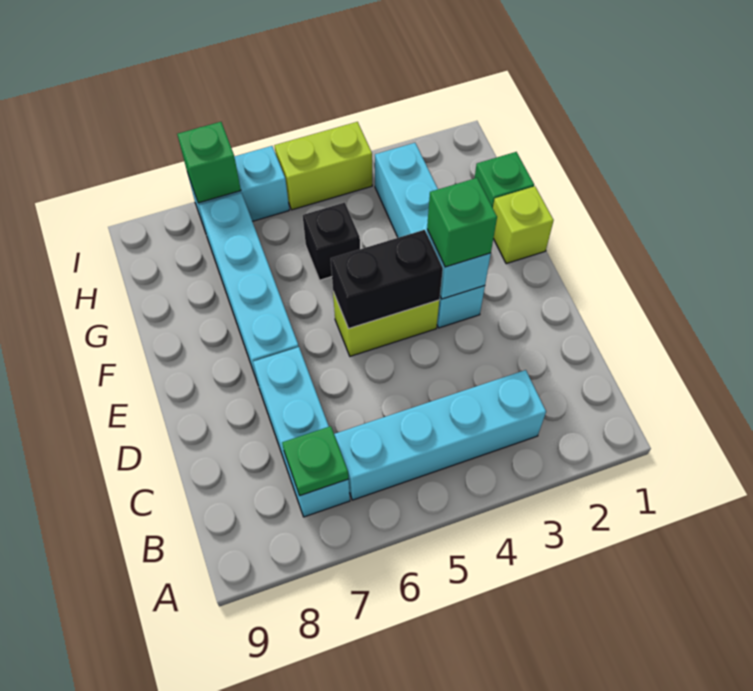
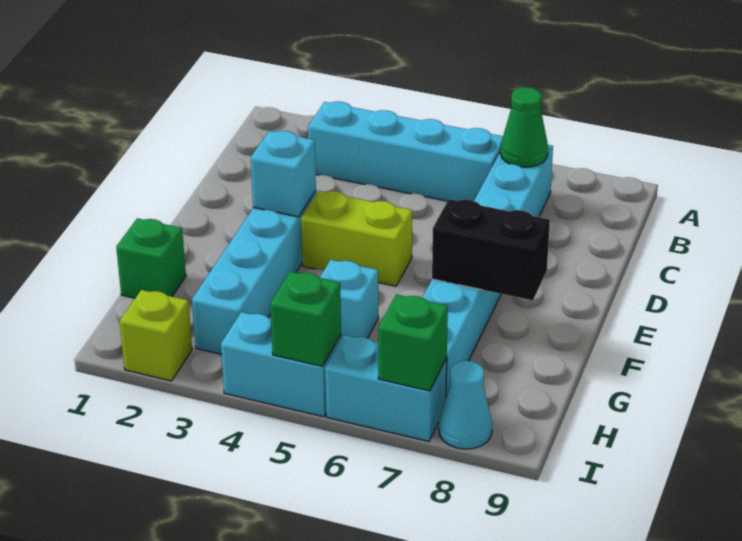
green 1x1 plate [282,426,348,496] -> green 1x1 cone [500,87,548,167]
green 1x1 brick [427,178,497,267] -> green 1x1 brick moved to [270,272,341,366]
black 1x2 brick [331,230,443,329] -> black 1x2 brick moved to [432,199,550,301]
lime 1x1 brick [493,186,554,264] -> lime 1x1 brick moved to [120,290,192,381]
black 1x1 brick [303,202,360,280] -> cyan 1x1 brick [320,260,378,339]
lime 1x2 brick [274,122,372,210] -> cyan 1x2 brick [221,312,341,417]
none -> cyan 1x1 cone [439,361,492,449]

